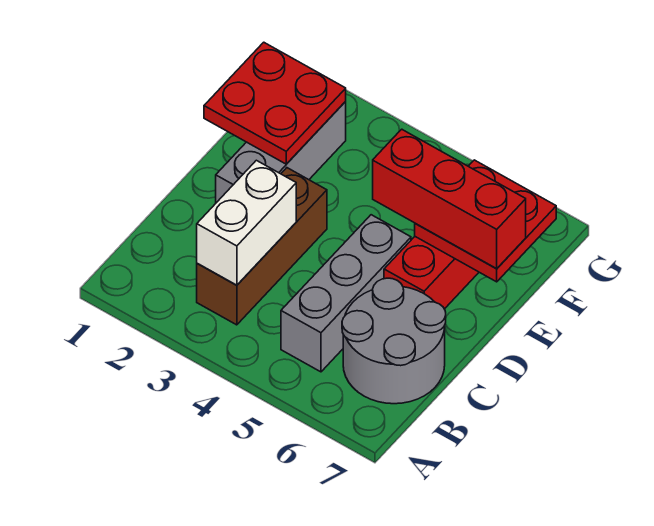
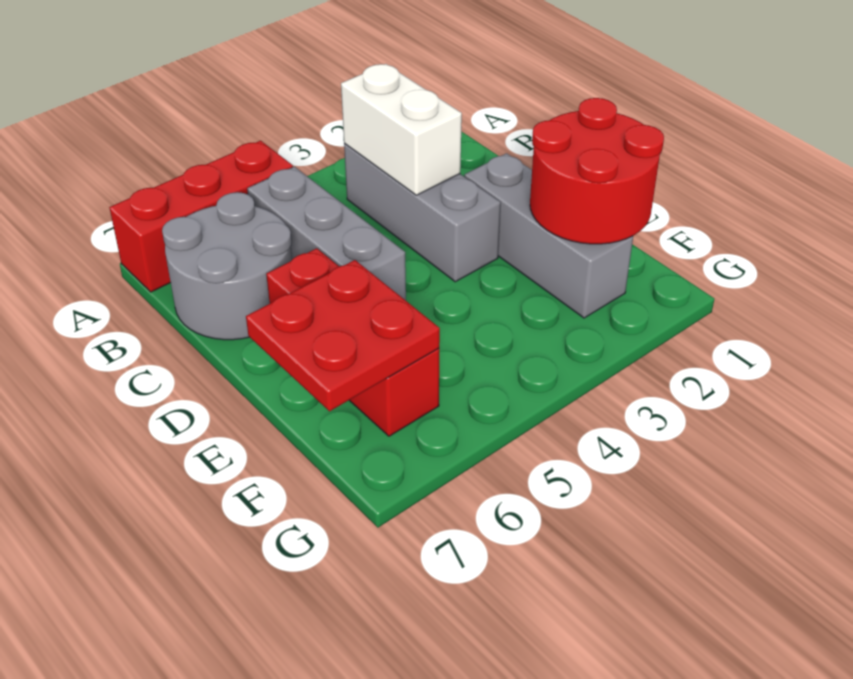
brown 1x3 brick [197,168,327,325] -> grey 1x3 brick [344,143,501,282]
red 2x2 plate [204,42,346,164] -> red 2x2 round brick [530,98,664,244]
red 1x3 brick [373,129,526,268] -> red 1x3 brick moved to [109,141,293,292]

